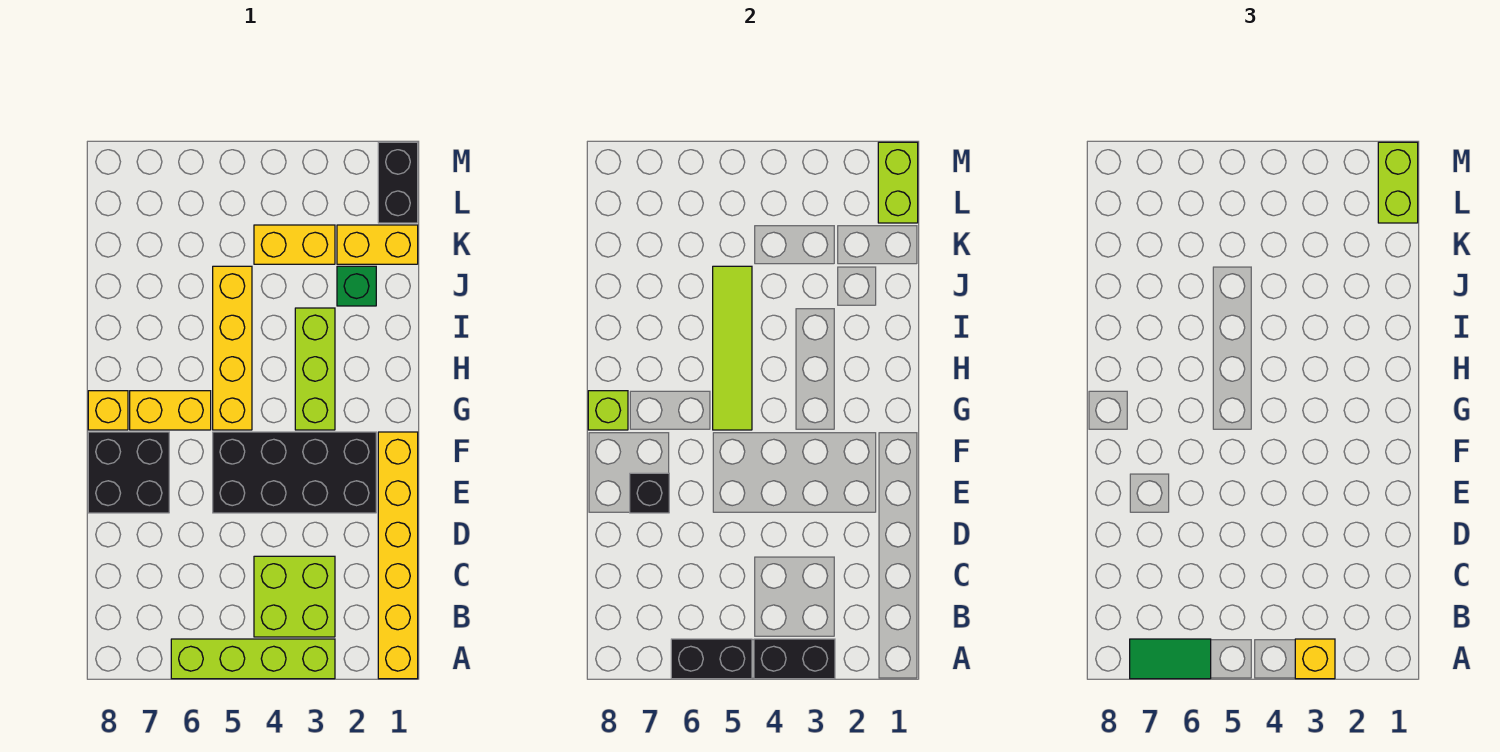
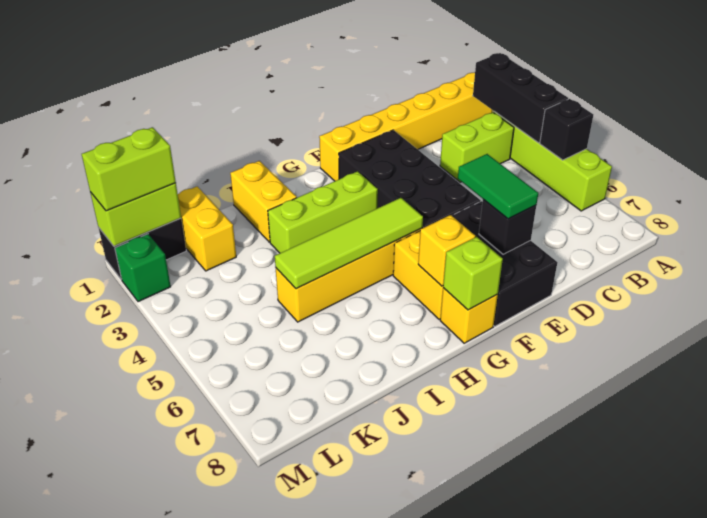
black 1x2 brick [754,639,835,679] -> black 1x3 brick [473,53,568,143]
yellow 1x1 brick [1295,639,1335,679] -> yellow 1x1 brick moved to [418,215,475,286]
black 1x2 brick [671,639,752,679] -> black 1x1 brick [540,99,593,160]
green 1x2 tile [1130,639,1211,679] -> green 1x2 tile moved to [458,154,538,219]
lime 2x2 brick [254,556,335,637] -> lime 1x2 brick [440,112,514,182]
black 2x2 brick [88,432,169,513] -> black 2x3 brick [452,201,557,326]
green 1x1 brick [337,266,376,306] -> green 1x1 brick moved to [115,234,171,302]
yellow 1x2 brick [254,225,335,264] -> yellow 1x2 brick moved to [230,161,297,242]

